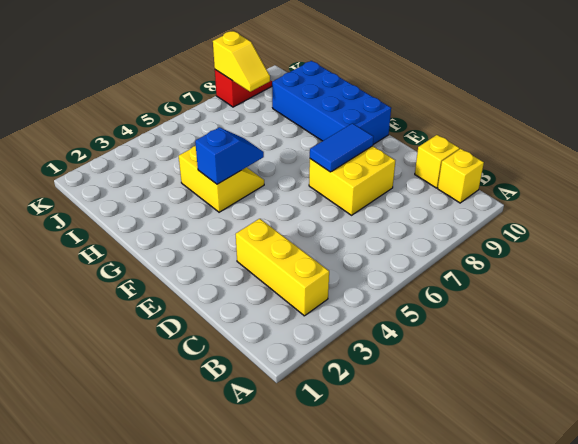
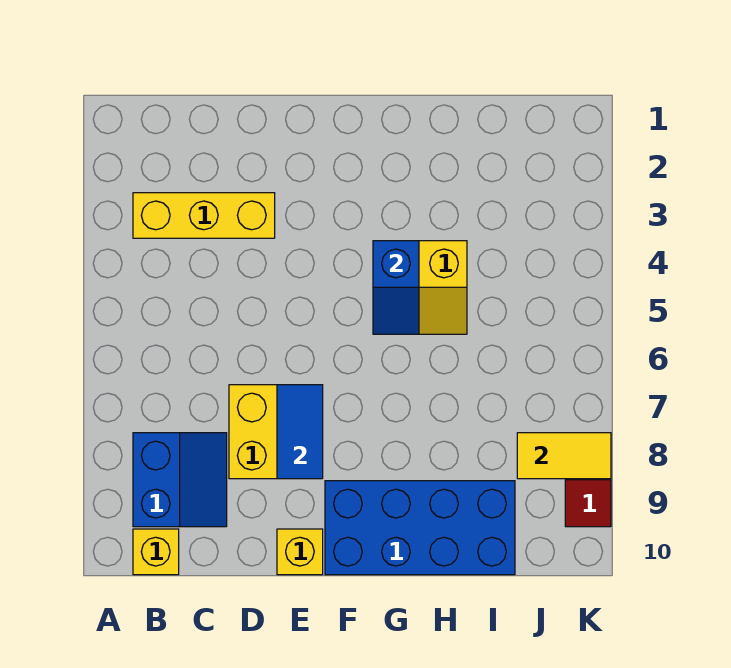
none -> blue 2x2 slope [133,433,227,527]
yellow 1x1 brick [415,135,459,188] -> yellow 1x1 brick moved to [277,529,323,575]
yellow 1x2 slope [213,31,270,92] -> yellow 1x2 tile [517,433,611,479]

